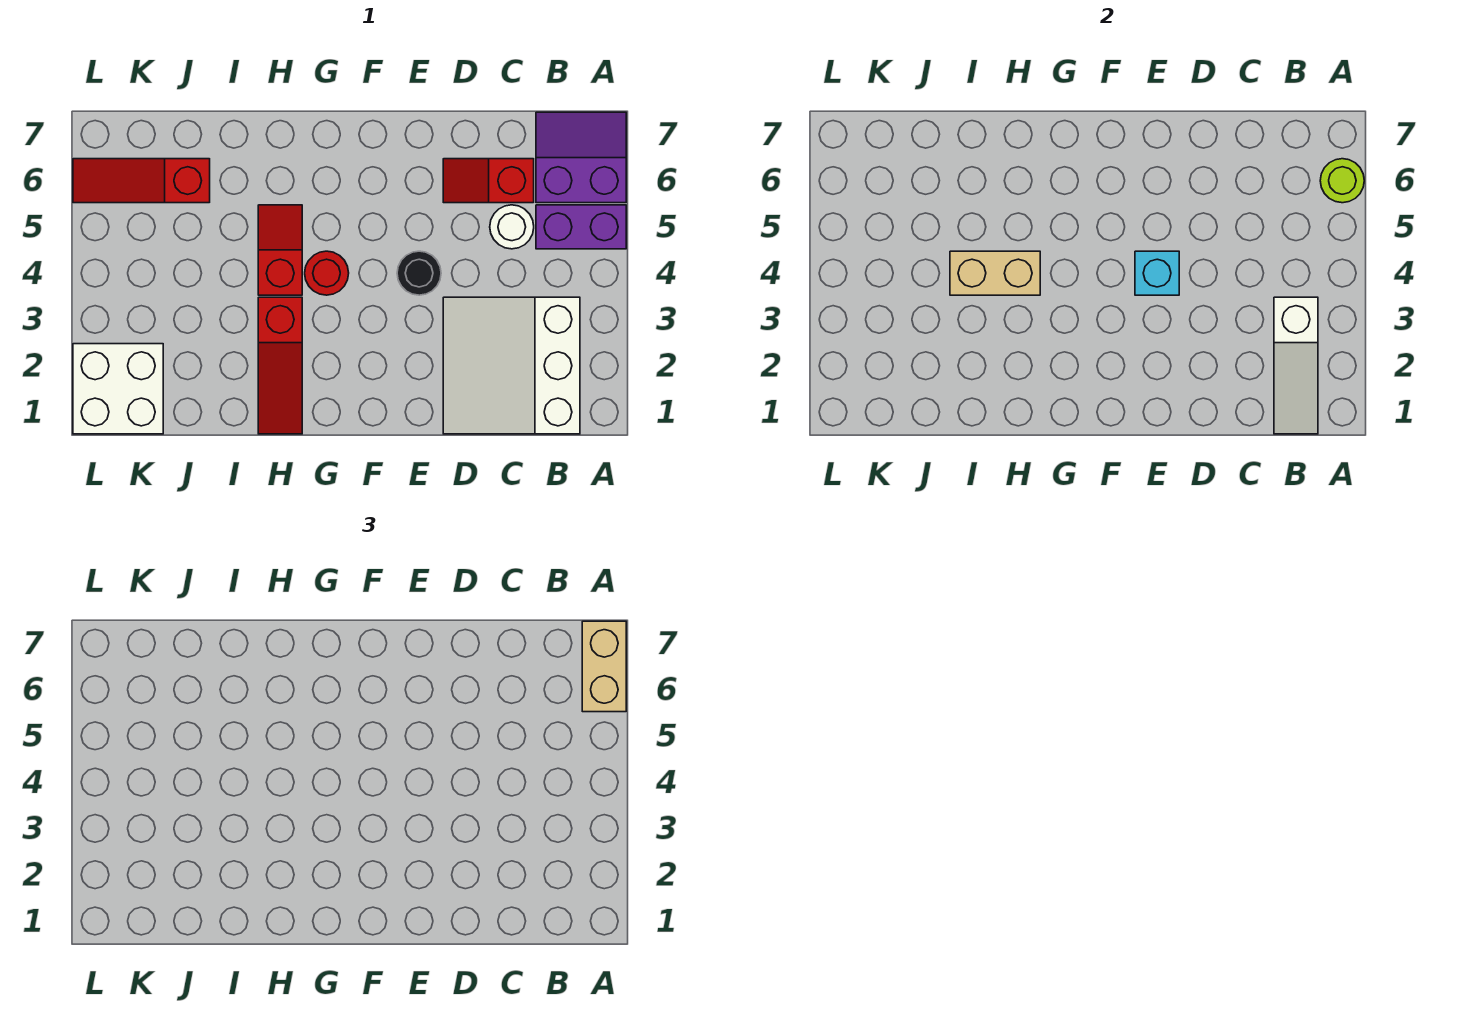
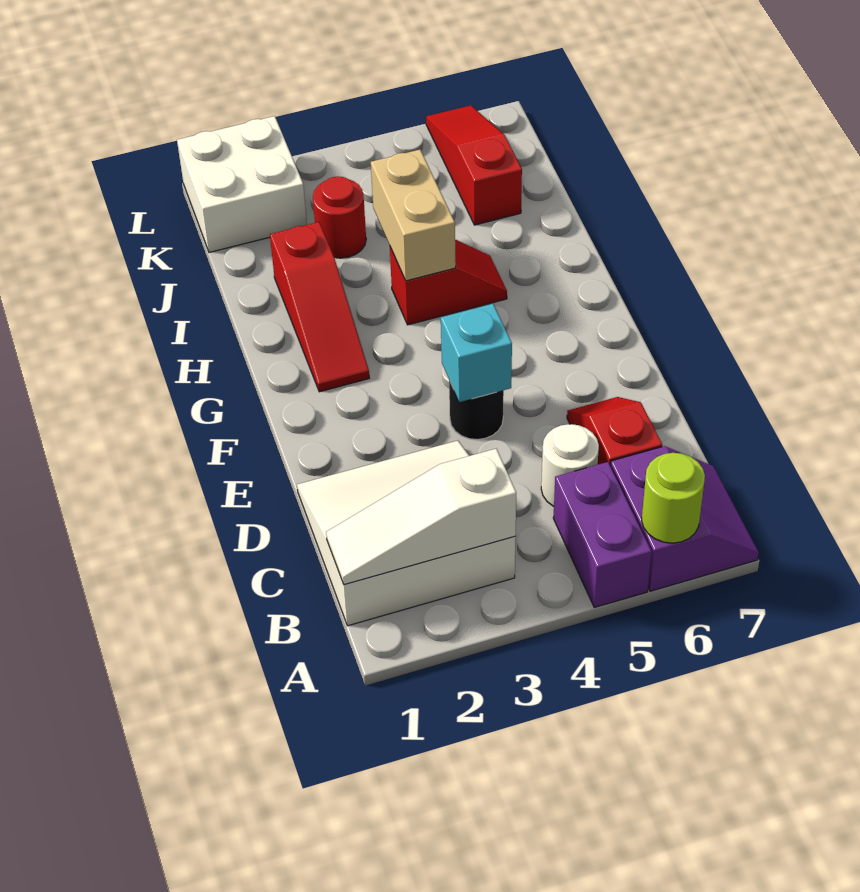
tan 1x2 brick [582,621,626,712] -> none
red 1x1 round brick [305,251,349,295] -> red 1x1 round brick moved to [313,176,366,258]
red 1x3 slope [258,297,302,434] -> red 1x3 slope turned to [270,222,369,392]

